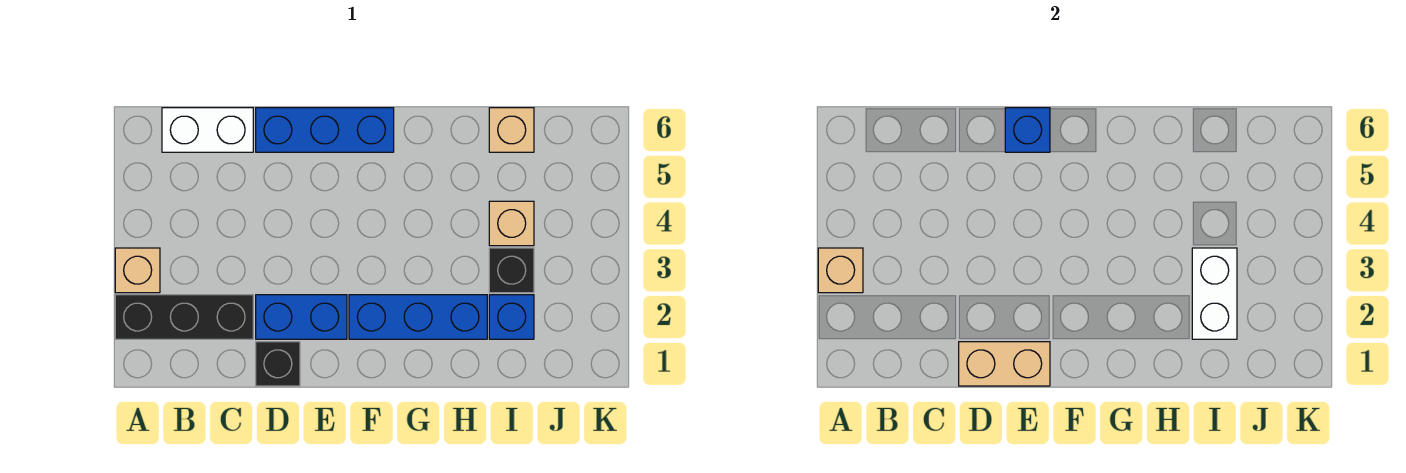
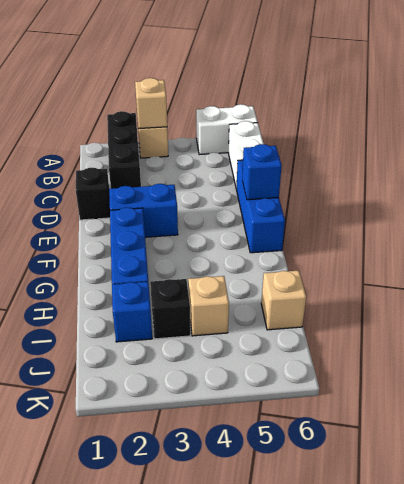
tan 1x2 brick [959,342,1050,386] -> none
blue 1x2 brick [256,295,347,339] -> blue 1x2 brick turned to [109,184,178,237]
white 1x2 brick [1192,248,1237,339] -> white 1x2 brick moved to [196,104,258,155]

